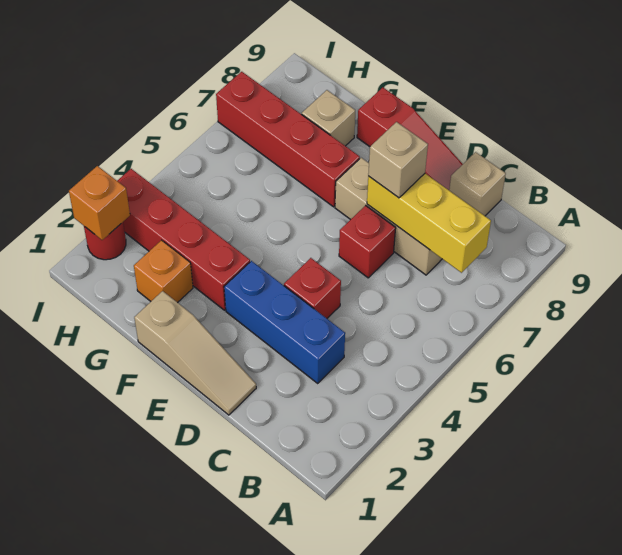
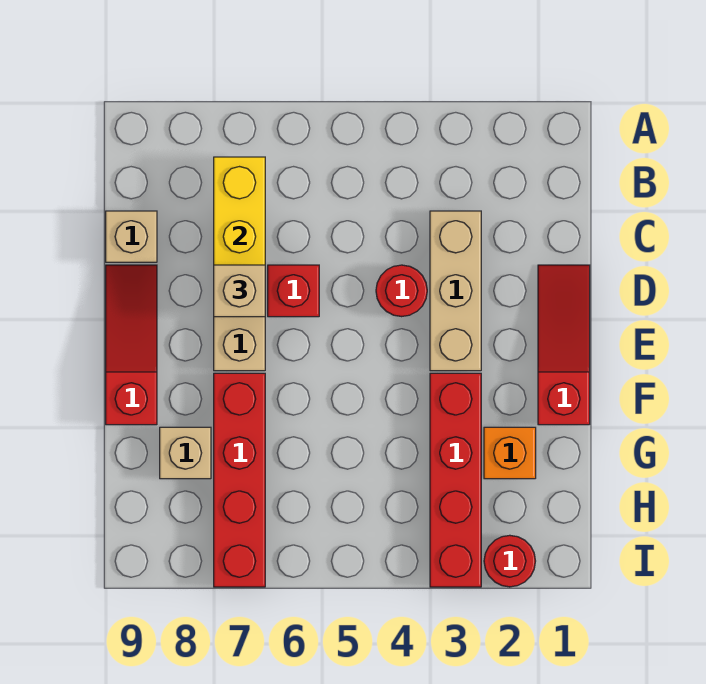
blue 1x3 brick [224,261,345,383] -> tan 1x3 brick [430,211,481,371]
tan 1x3 slope [134,291,256,415] -> red 1x3 slope [538,265,590,425]
red 1x1 brick [284,258,341,318] -> red 1x1 round brick [376,265,427,317]
orange 1x1 brick [69,166,130,240] -> none

